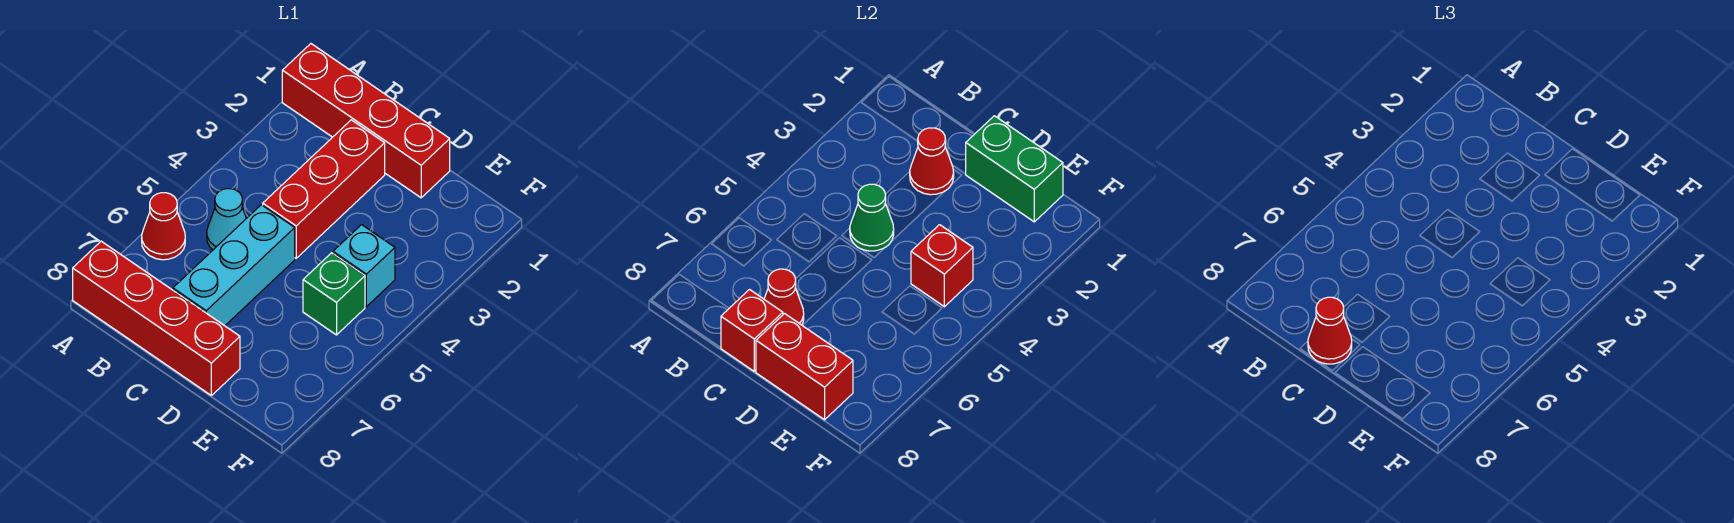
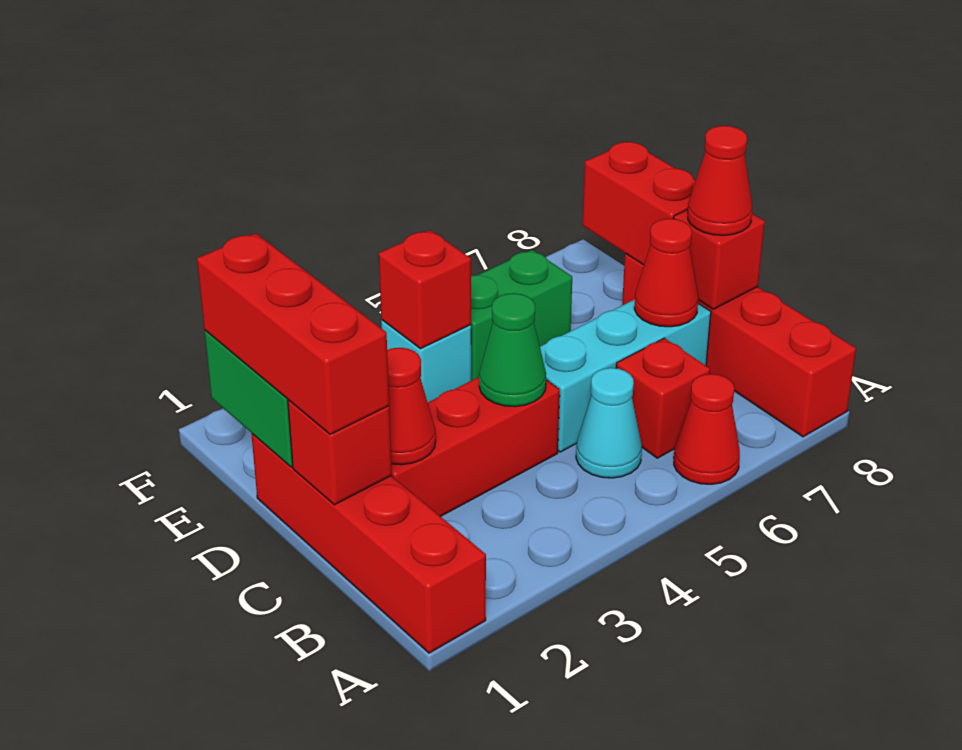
none -> red 1x1 brick [616,338,710,458]
none -> red 1x1 brick [288,400,392,505]
none -> red 1x3 brick [197,233,389,434]
green 1x1 brick [303,253,365,335] -> green 1x2 brick [471,250,572,380]

